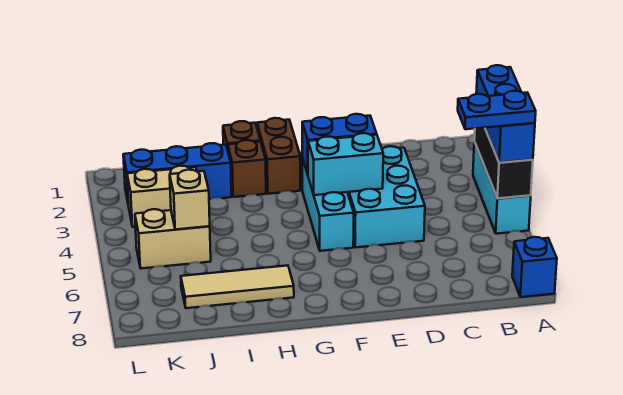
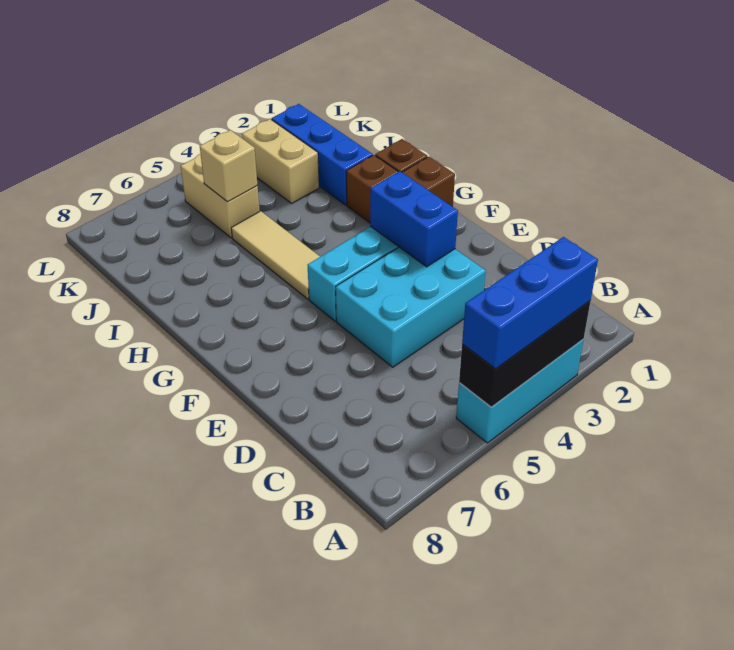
blue 1x2 plate [458,91,536,129] -> none
blue 1x1 brick [512,237,557,297] -> none
cyan 1x2 brick [308,133,383,195] -> none
tan 1x3 tile [181,265,294,308] -> tan 1x3 tile moved to [231,211,320,299]

